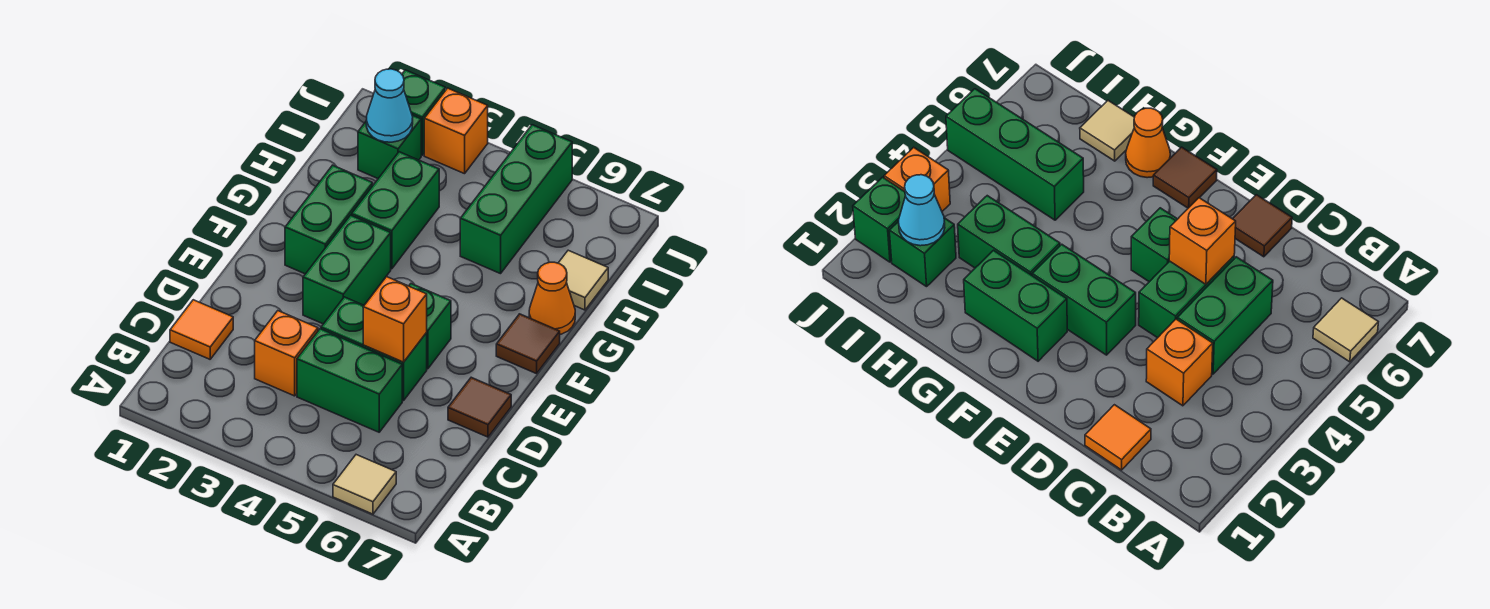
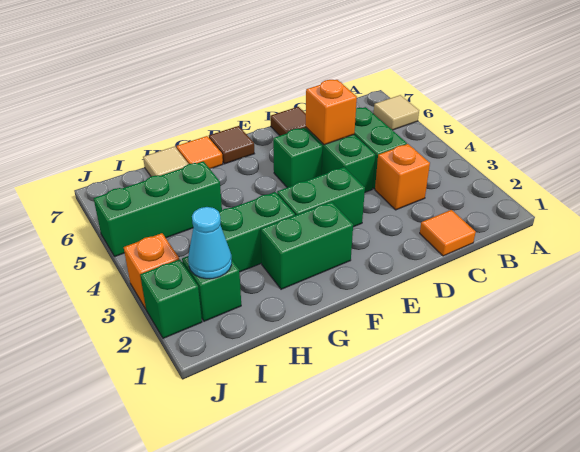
orange 1x1 cone [529,262,575,334] -> orange 1x1 tile [176,136,223,169]

